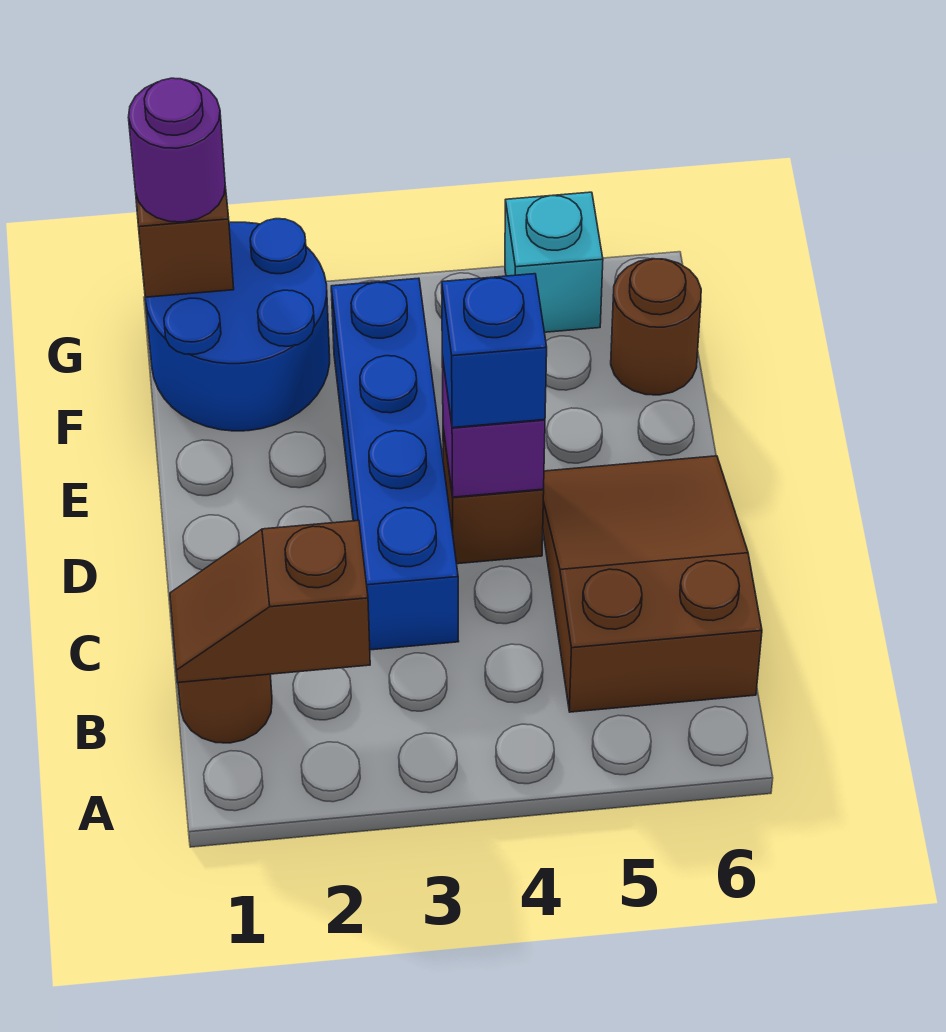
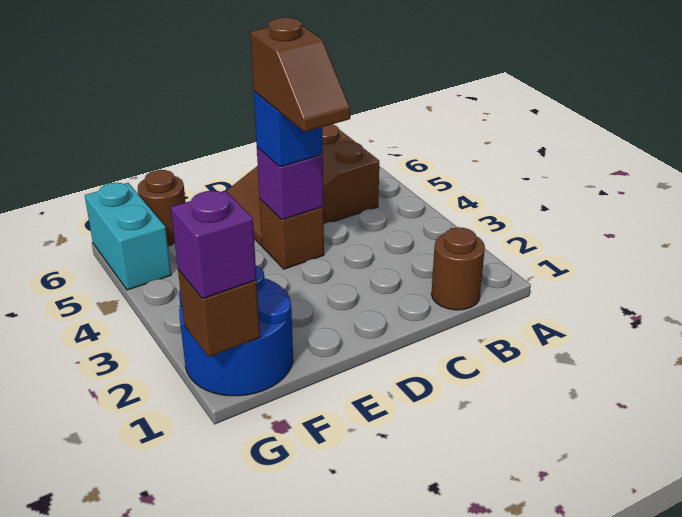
brown 1x2 slope [170,520,370,682] -> brown 1x2 slope moved to [250,18,350,132]
blue 1x4 brick [331,278,459,650] -> none
purple 1x1 round brick [128,78,225,222] -> purple 1x1 brick [171,191,257,299]
cyan 1x1 brick [505,192,603,332] -> cyan 1x2 brick [85,183,171,290]

